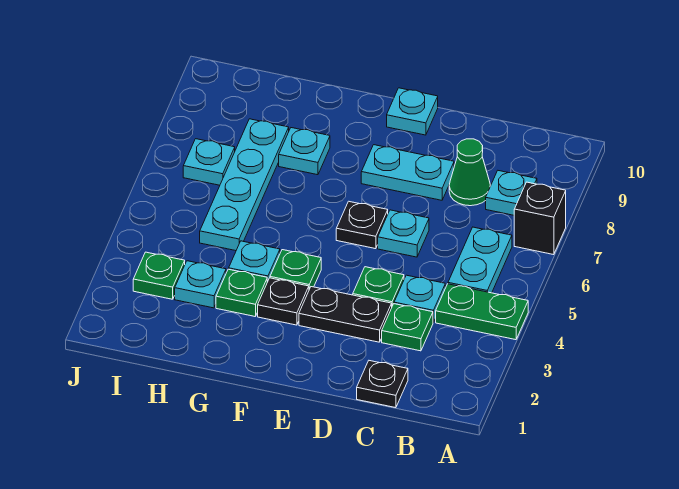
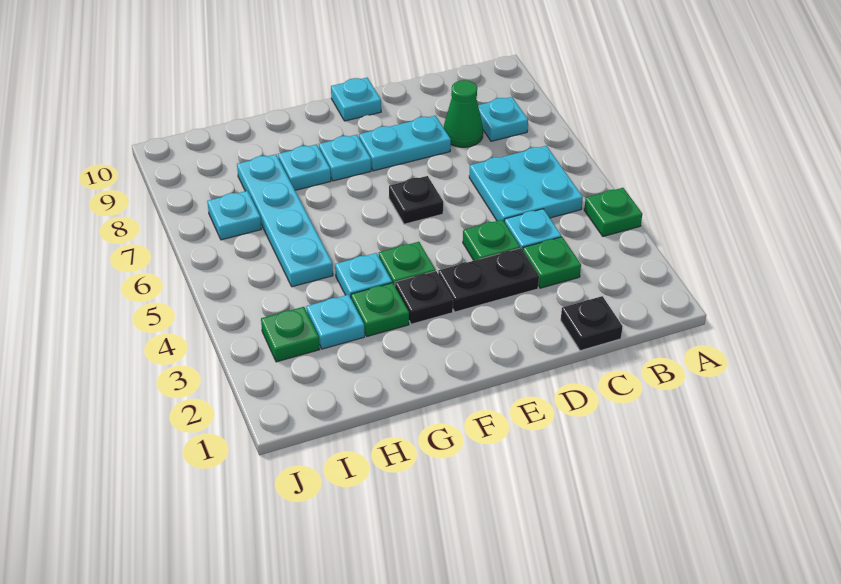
green 1x2 plate [436,284,528,340] -> green 1x1 plate [584,188,642,236]
black 1x1 brick [514,182,566,255] -> none
cyan 1x2 plate [448,227,512,293] -> cyan 2x2 plate [469,146,583,221]
cyan 1x1 plate [378,210,429,257] -> cyan 1x1 plate moved to [319,135,371,181]

